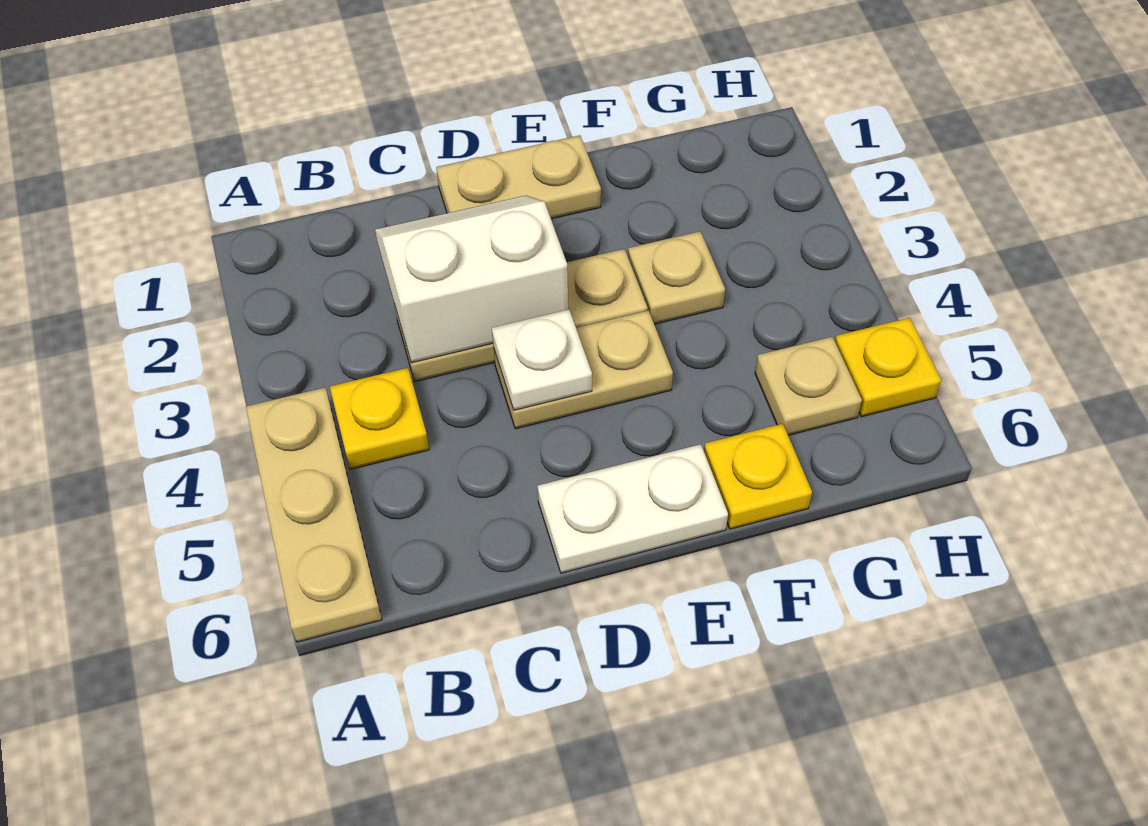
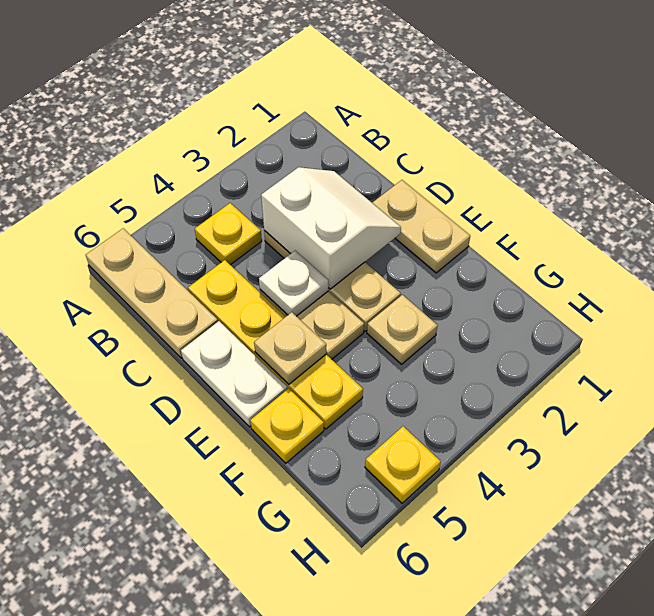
tan 1x3 plate [246,388,382,642] -> tan 1x3 plate turned to [86,228,218,358]
none -> yellow 1x4 plate [188,260,363,429]
tan 1x1 plate [755,337,862,435] -> tan 1x1 plate moved to [254,312,326,384]

